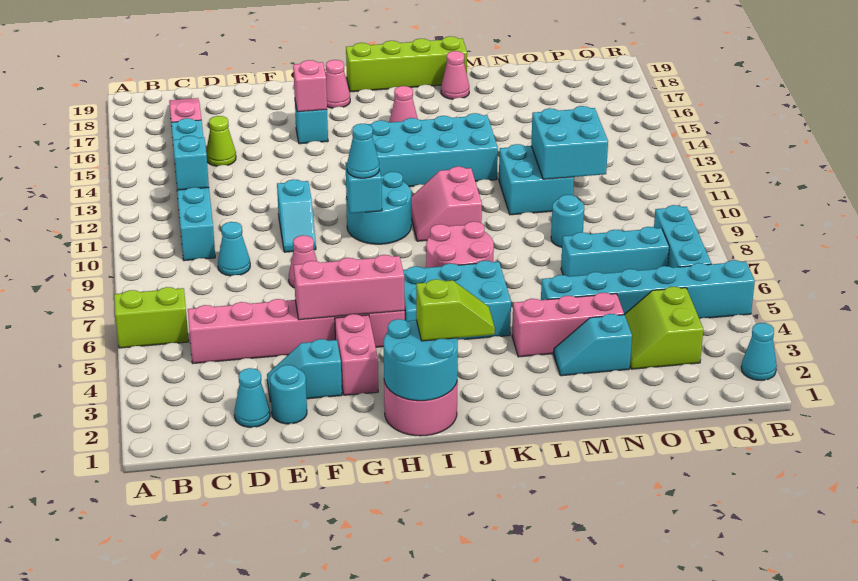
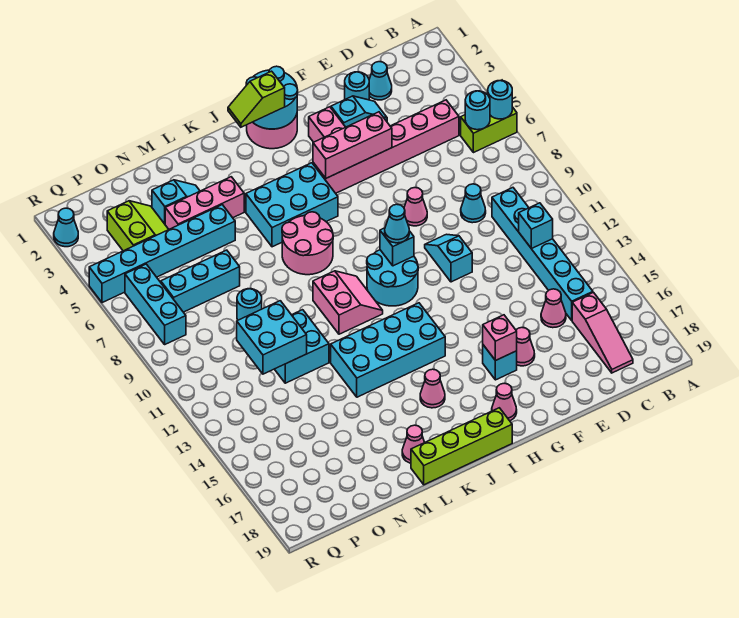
none -> cyan 1x1 round brick [488,81,512,119]
none -> cyan 1x1 round brick [465,91,490,130]
lime 1x1 cone [206,116,236,166] -> pink 1x1 cone [541,289,566,328]
none -> pink 1x1 cone [516,328,535,366]

